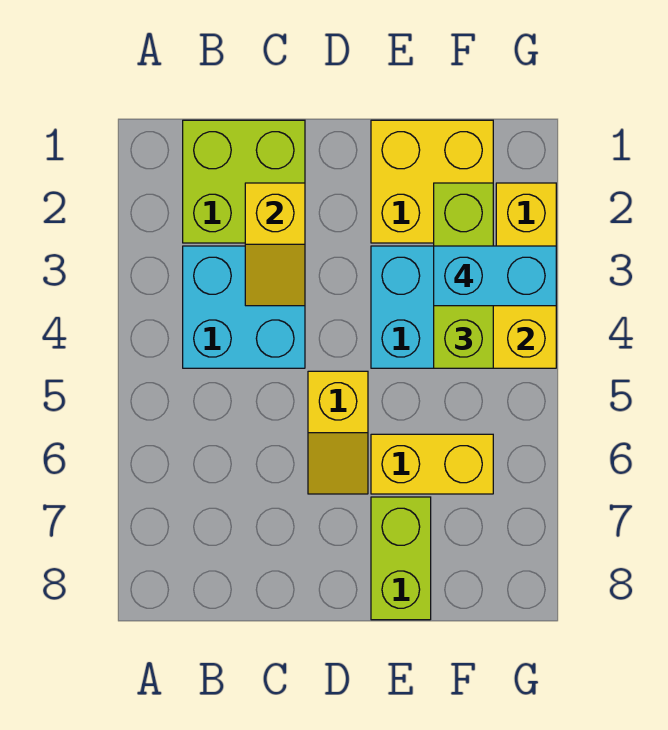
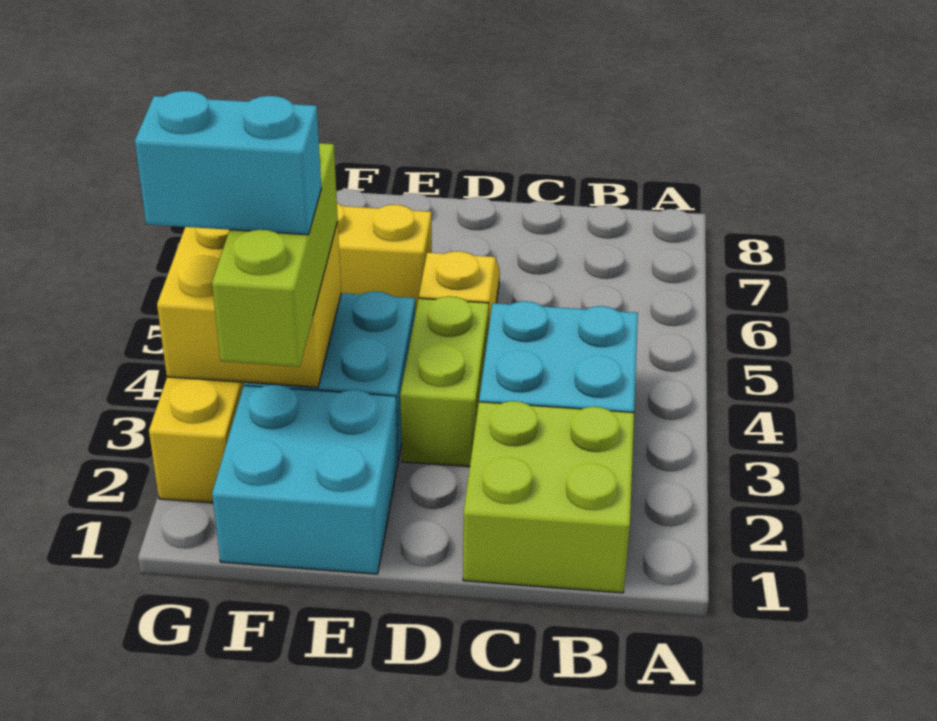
yellow 1x2 slope [245,183,305,306] -> none
yellow 2x2 brick [371,120,493,243] -> cyan 2x2 brick [212,385,398,574]
lime 1x2 brick [371,497,431,620] -> lime 1x2 brick moved to [400,296,489,467]

